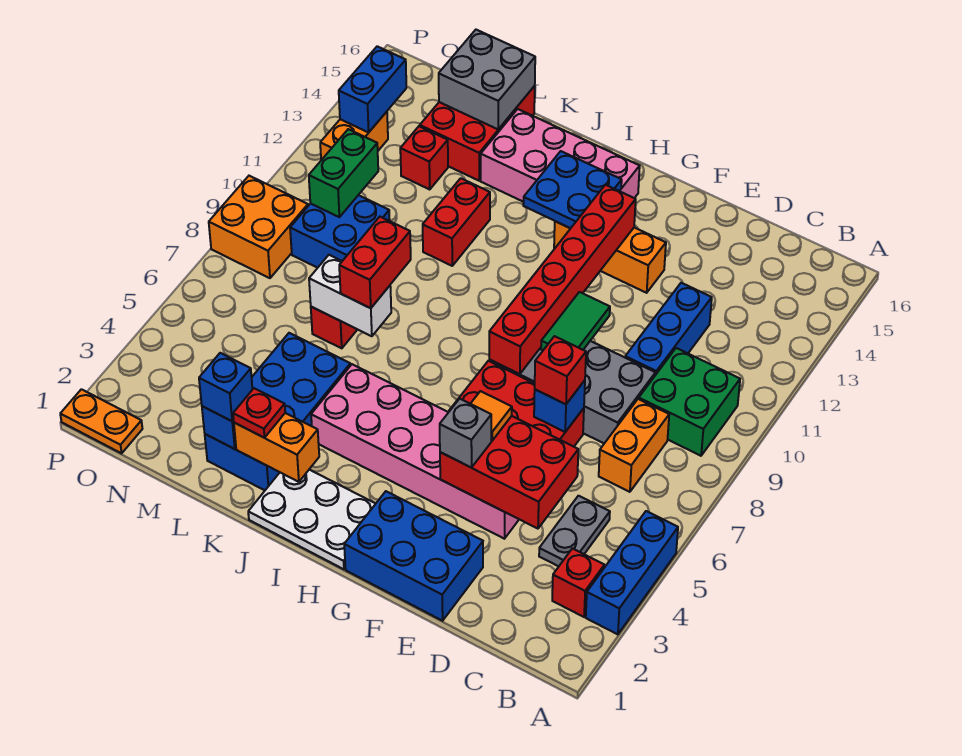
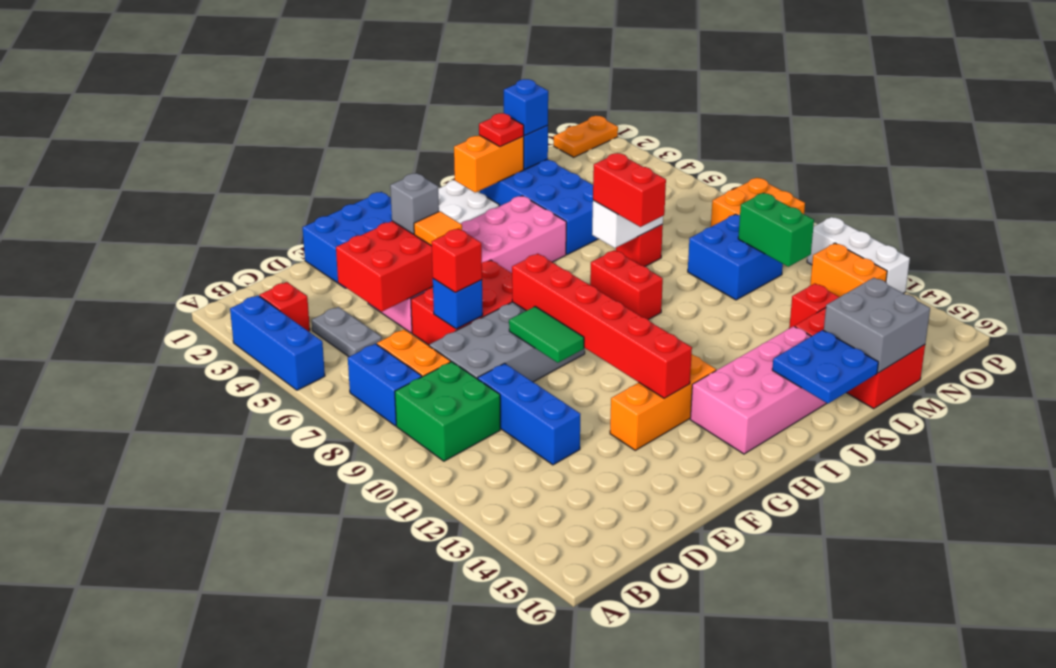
blue 2x2 plate [523,151,622,228] -> blue 2x2 plate moved to [772,330,878,403]
red 1x2 brick [423,178,490,266] -> red 1x2 brick moved to [590,250,663,320]
blue 1x2 brick [339,46,406,132] -> blue 1x2 brick moved to [348,344,422,426]
none -> white 1x3 brick [807,217,910,293]

